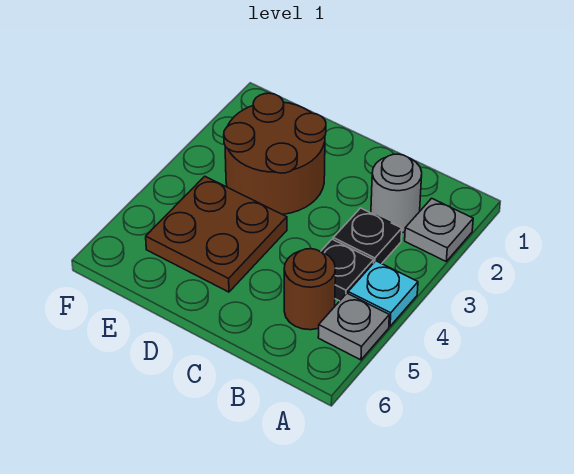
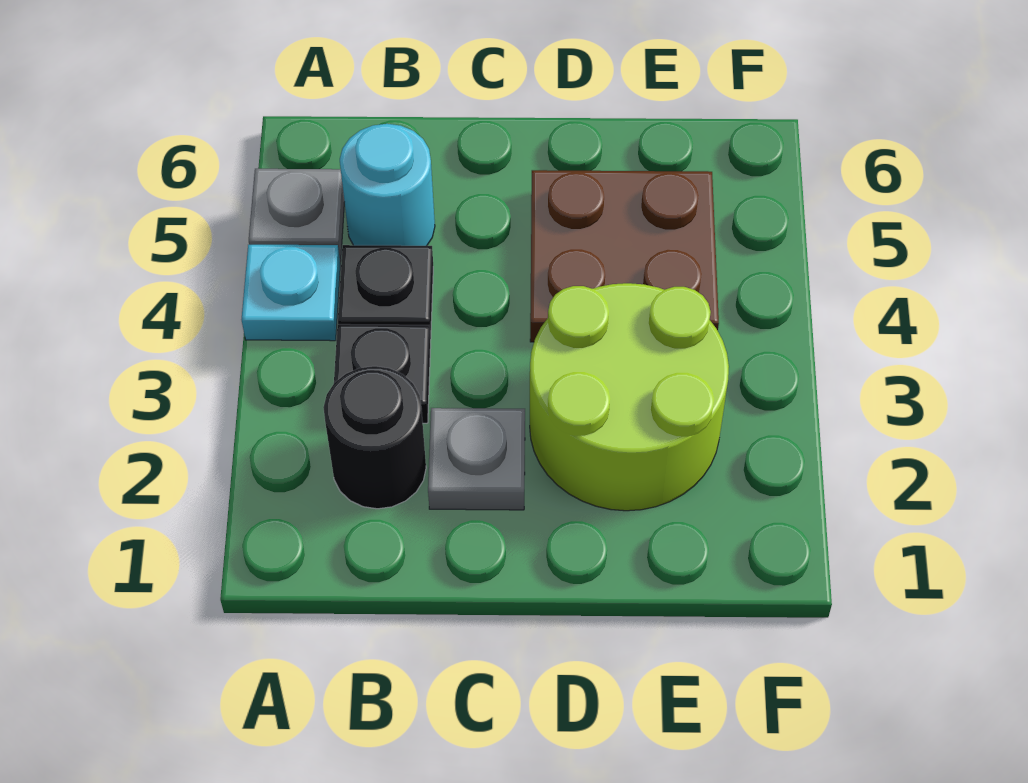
grey 1x1 plate [405,198,473,261] -> grey 1x1 plate moved to [428,408,525,510]
grey 1x1 round brick [371,154,422,233] -> black 1x1 round brick [323,366,426,509]
brown 1x1 round brick [284,249,335,330] -> cyan 1x1 round brick [340,124,435,246]
brown 2x2 round brick [224,93,326,214] -> lime 2x2 round brick [530,283,729,511]

